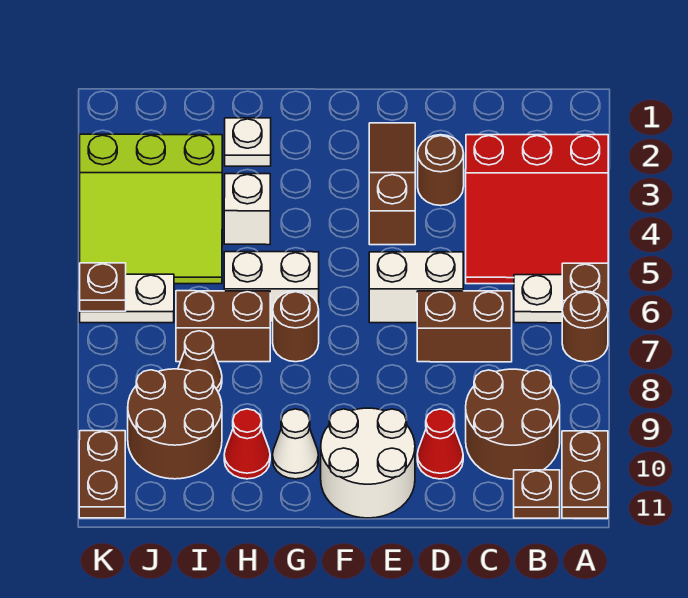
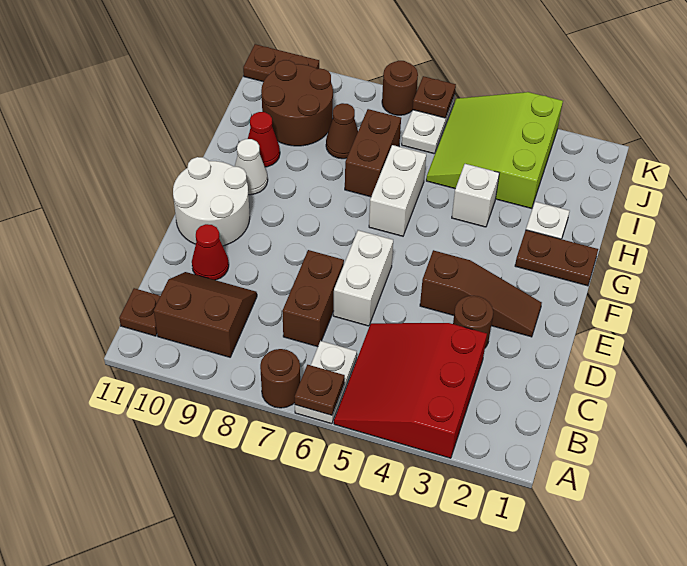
brown 1x2 plate [562,431,608,518] -> brown 1x2 plate moved to [515,230,598,286]
brown 2x2 round brick [466,369,560,479] -> brown 2x2 slope [154,272,257,357]
brown 1x1 round brick [273,291,319,362] -> brown 1x1 round brick moved to [382,61,418,115]

